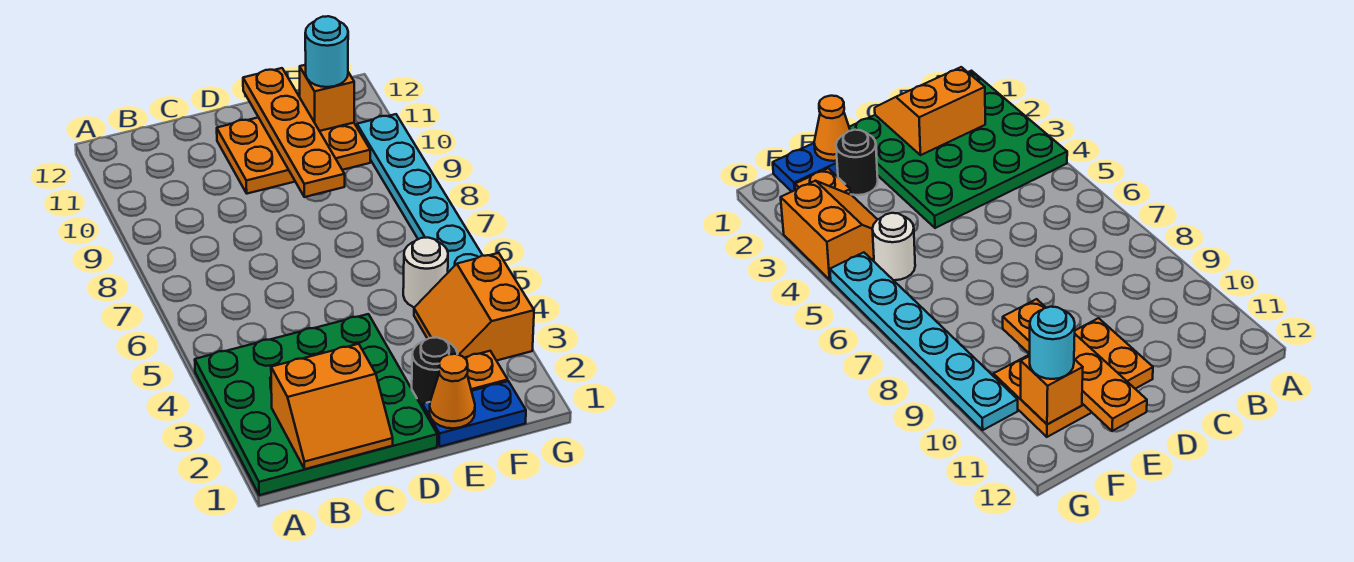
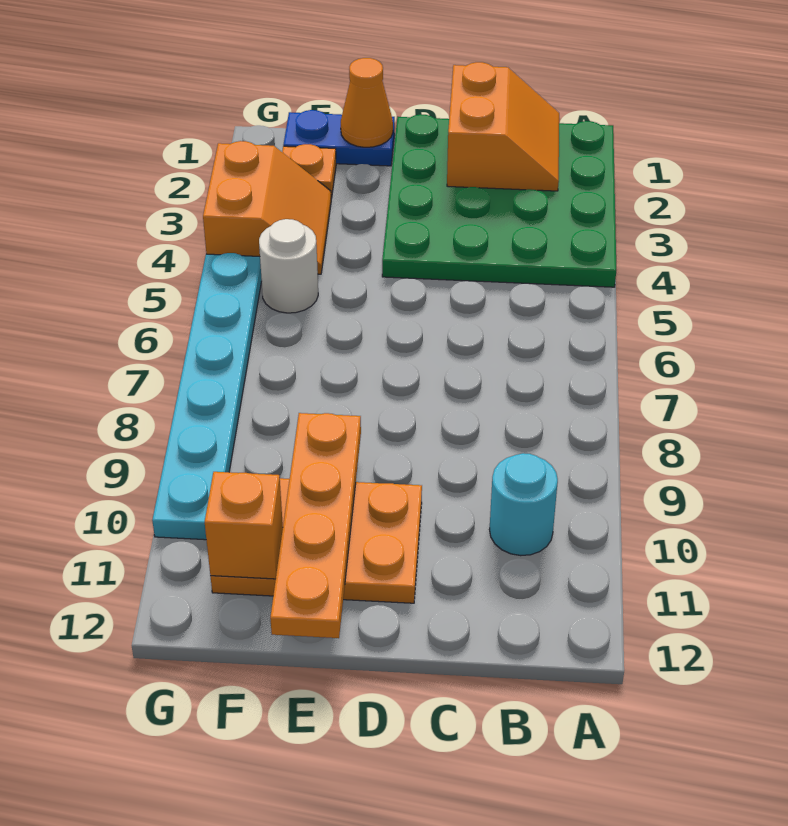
orange 2x2 slope [271,344,393,469] -> orange 2x2 slope turned to [447,62,559,191]
black 1x1 round brick [412,337,458,407] -> none
cyan 1x1 round brick [305,16,348,87] -> cyan 1x1 round brick moved to [490,453,558,556]

